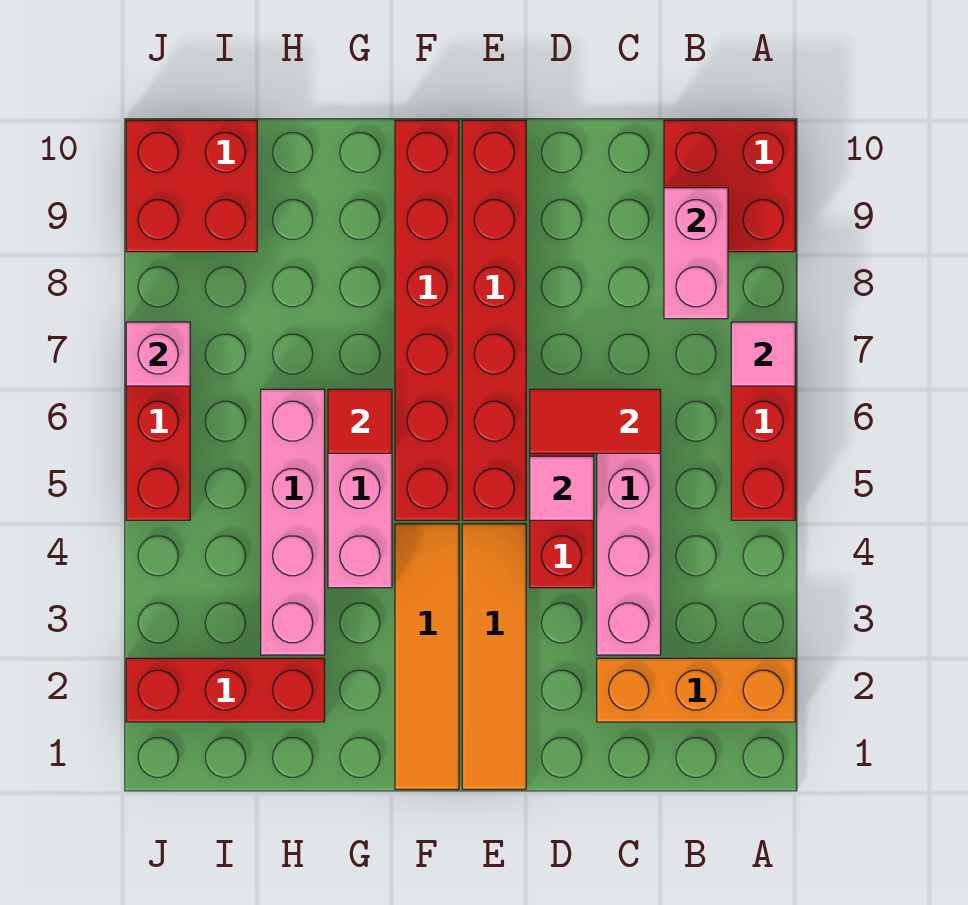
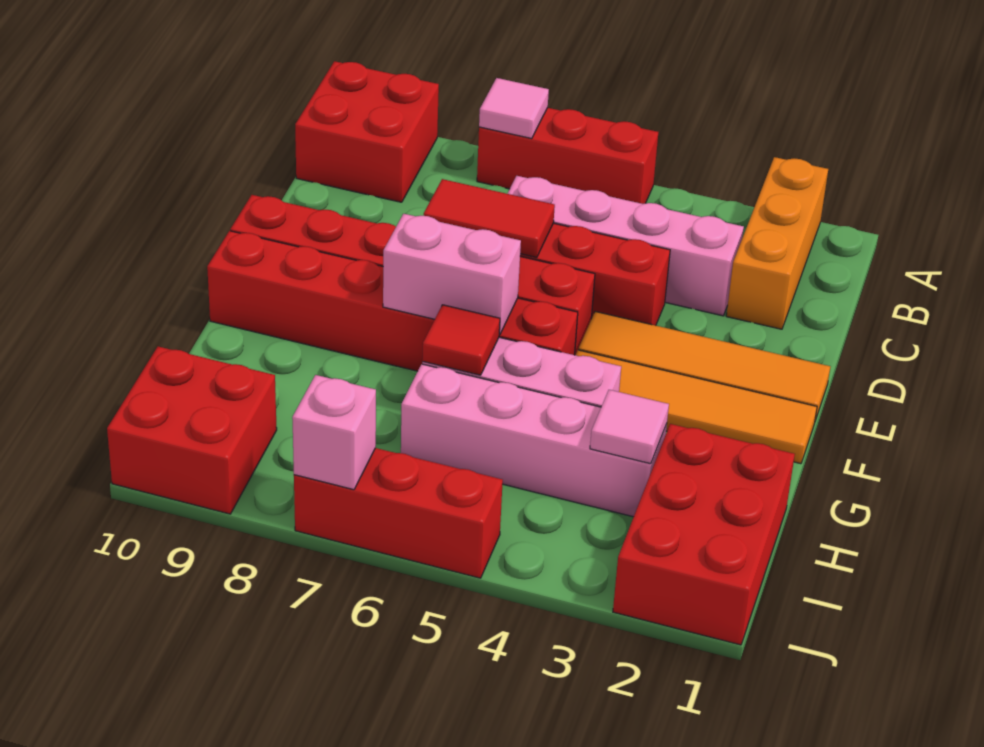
pink 1x2 brick [664,188,728,319] -> pink 1x2 brick moved to [383,214,521,335]
red 1x2 tile [530,389,661,453] -> red 1x2 tile turned to [424,179,555,258]
pink 1x1 tile [530,456,594,520] -> pink 1x1 tile moved to [590,390,669,464]
red 1x3 brick [126,658,325,722] -> red 2x3 brick [613,424,795,645]

